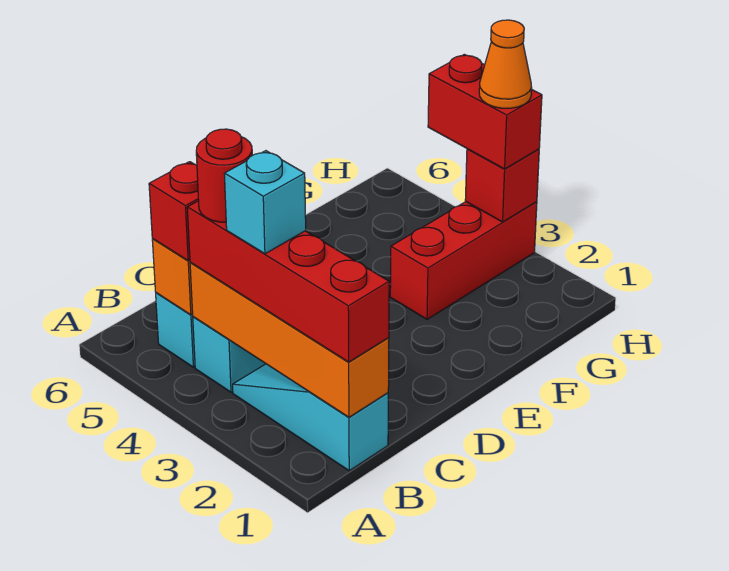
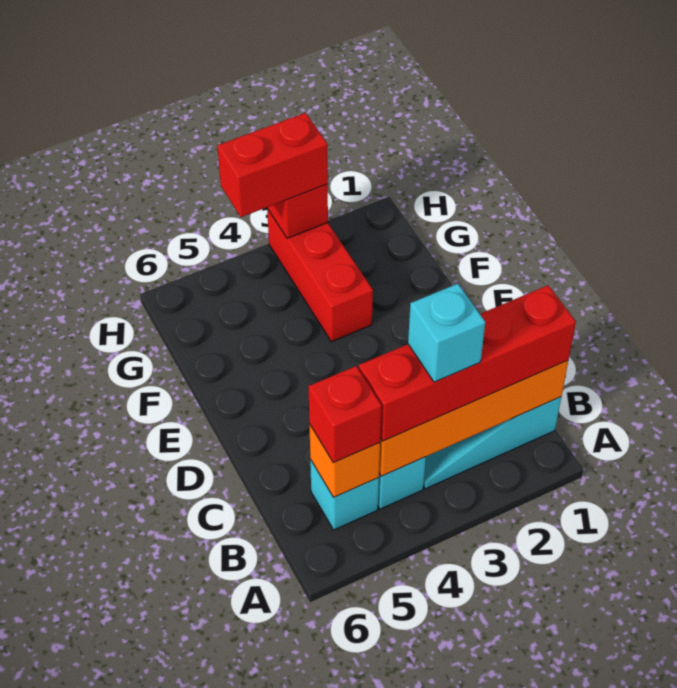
red 1x1 round brick [196,129,252,222] -> none
orange 1x1 cone [479,20,532,108] -> none

